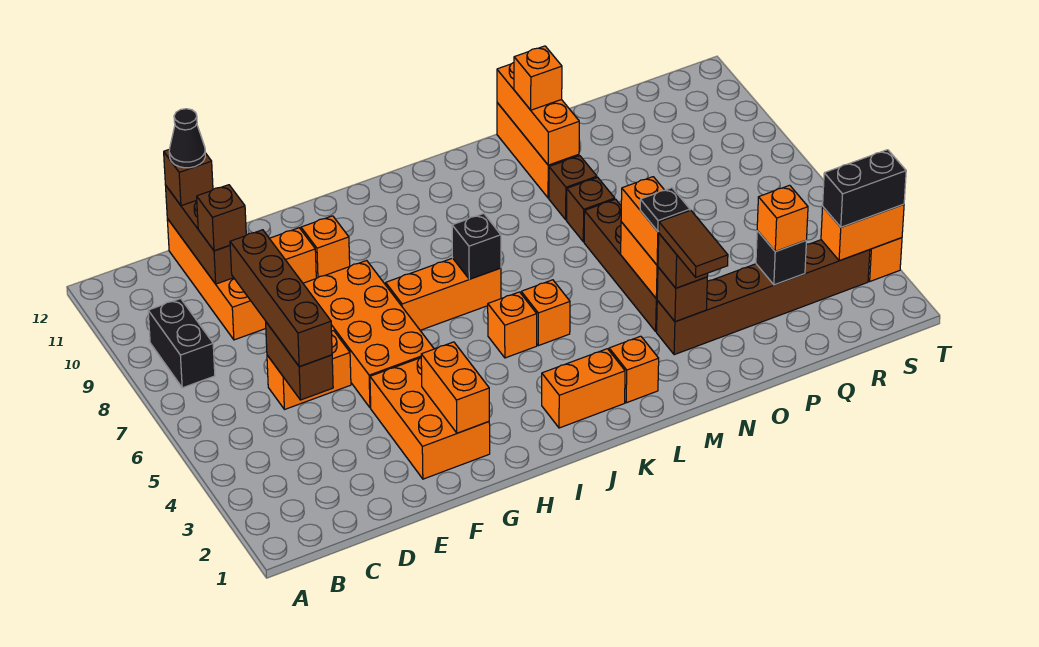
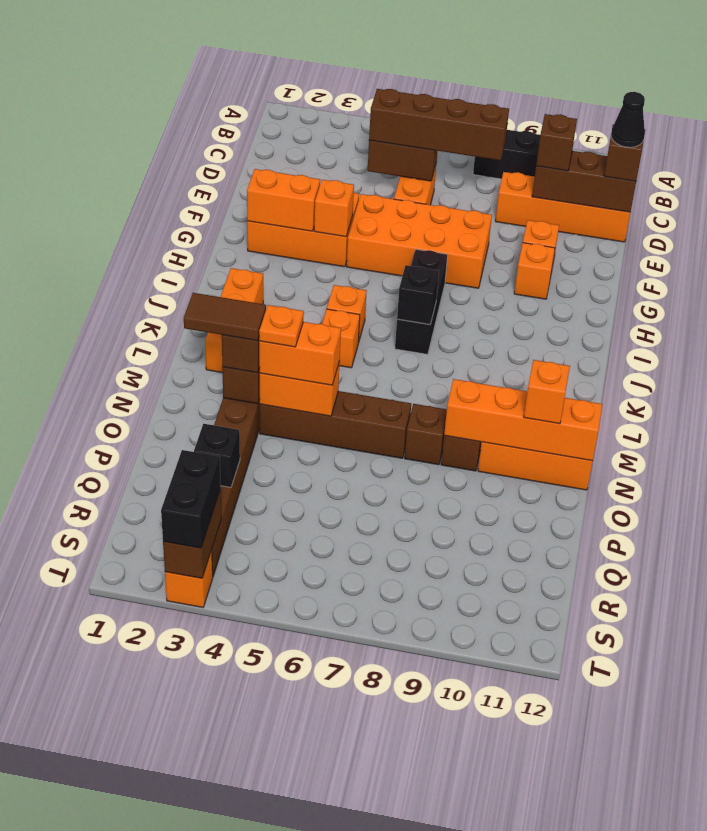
orange 1x3 brick [386,258,501,330] -> black 1x3 brick [395,249,448,354]
black 1x1 plate [640,188,690,231] -> orange 1x1 plate [259,305,304,347]
orange 1x3 brick [497,63,579,165] -> orange 1x4 brick [444,379,603,461]
orange 1x1 brick [757,185,808,252] -> orange 1x1 brick moved to [314,180,354,237]
orange 1x2 brick [821,204,904,261] -> brown 1x2 brick [163,489,221,578]

